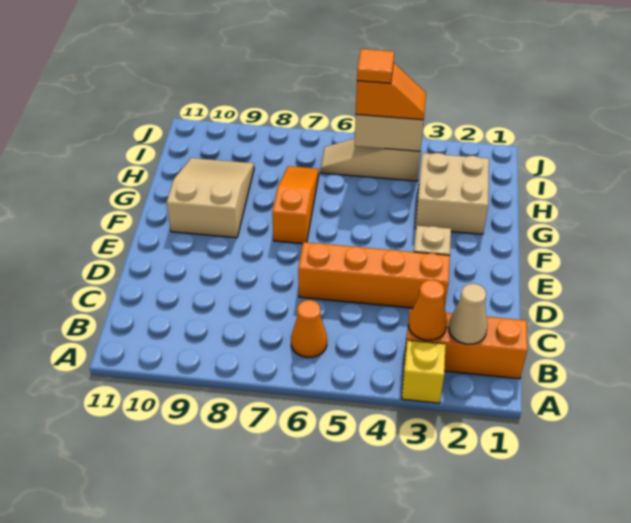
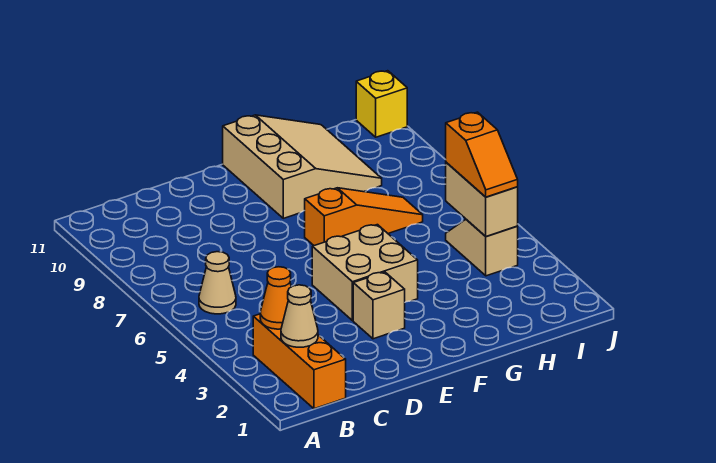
yellow 1x1 brick [402,340,446,403] -> yellow 1x1 brick moved to [356,71,407,137]
orange 1x1 cone [291,300,327,358] -> tan 1x1 cone [199,252,236,314]
orange 1x4 brick [298,242,450,308] -> none
tan 2x3 slope [166,158,254,238] -> tan 3x3 slope [223,115,382,218]
tan 2x2 brick [415,153,489,234] -> tan 2x2 brick moved to [312,225,418,321]
tan 1x3 slope [321,138,420,181] -> tan 1x2 slope [446,219,518,276]
orange 1x1 tile [357,49,394,83] -> none

